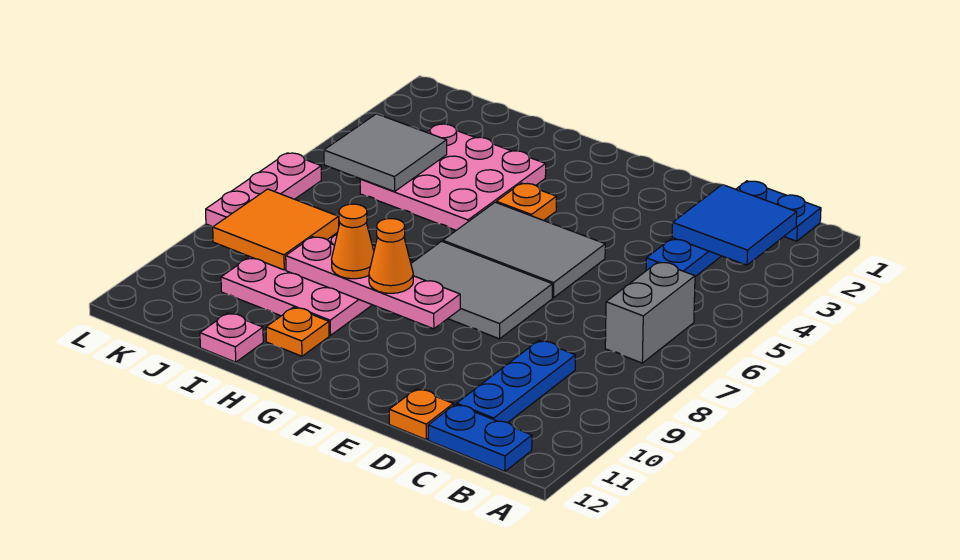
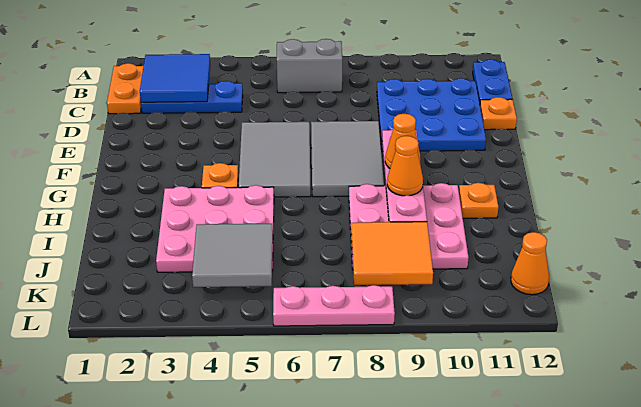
blue 1x2 plate [736,181,821,241] -> orange 1x2 plate [107,63,144,114]
blue 1x3 plate [457,340,575,423] -> blue 3x3 plate [377,78,486,152]
pink 1x1 plate [200,313,263,362] -> none
none -> orange 1x1 cone [511,232,549,295]

